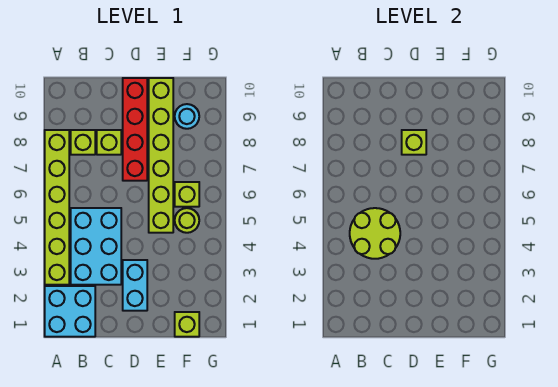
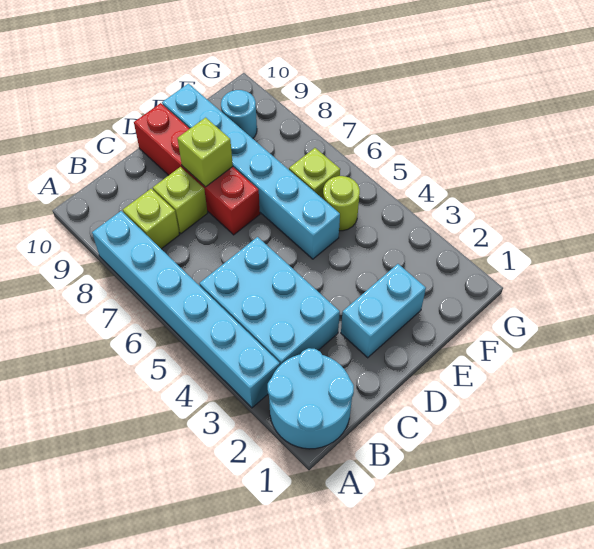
cyan 2x2 brick [45,286,95,337] -> cyan 2x2 round brick [268,348,354,449]
lime 1x6 brick [45,130,69,285] -> cyan 1x6 brick [92,211,280,408]
lime 2x2 round brick [350,208,400,259] -> none
cyan 1x2 brick [123,260,147,311] -> cyan 1x2 brick turned to [341,264,426,358]
lime 1x6 brick [149,78,173,233] -> cyan 1x6 brick [162,84,340,259]
lime 1x1 brick [175,312,199,337] -> none

